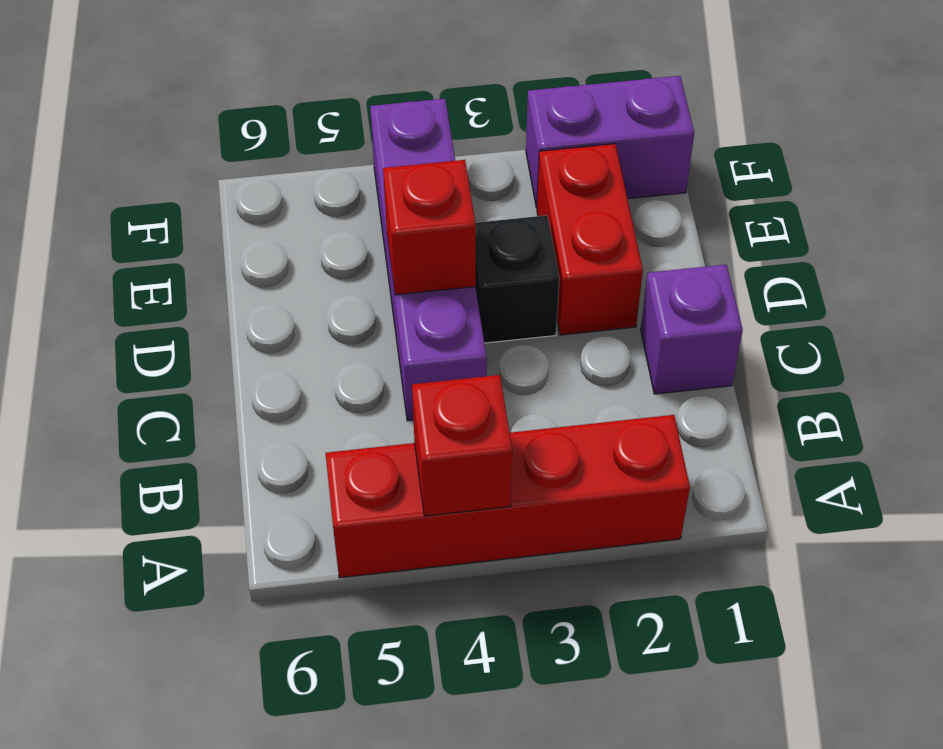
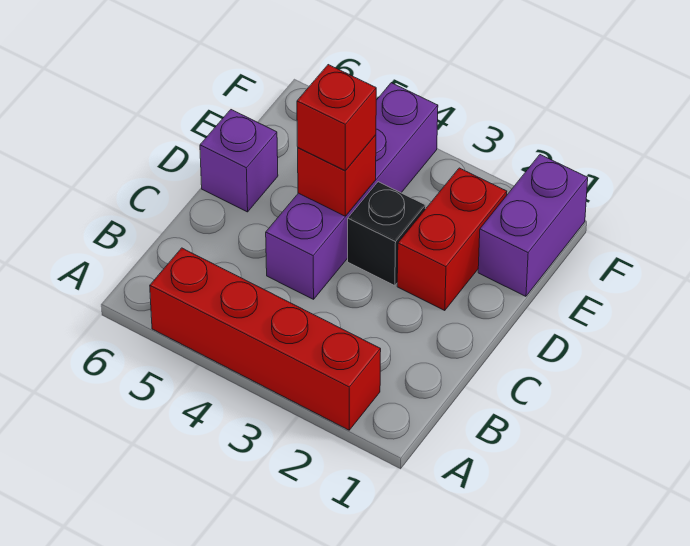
red 1x1 brick [412,375,512,516] -> red 1x1 brick moved to [297,65,376,171]
purple 1x1 brick [641,265,743,394] -> purple 1x1 brick moved to [200,110,278,212]
purple 1x2 brick [526,76,694,208] -> purple 1x2 brick turned to [478,155,588,296]

